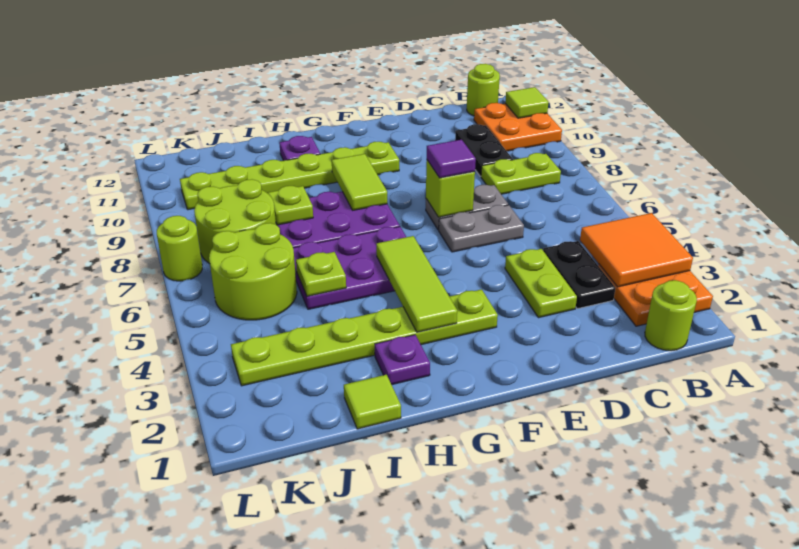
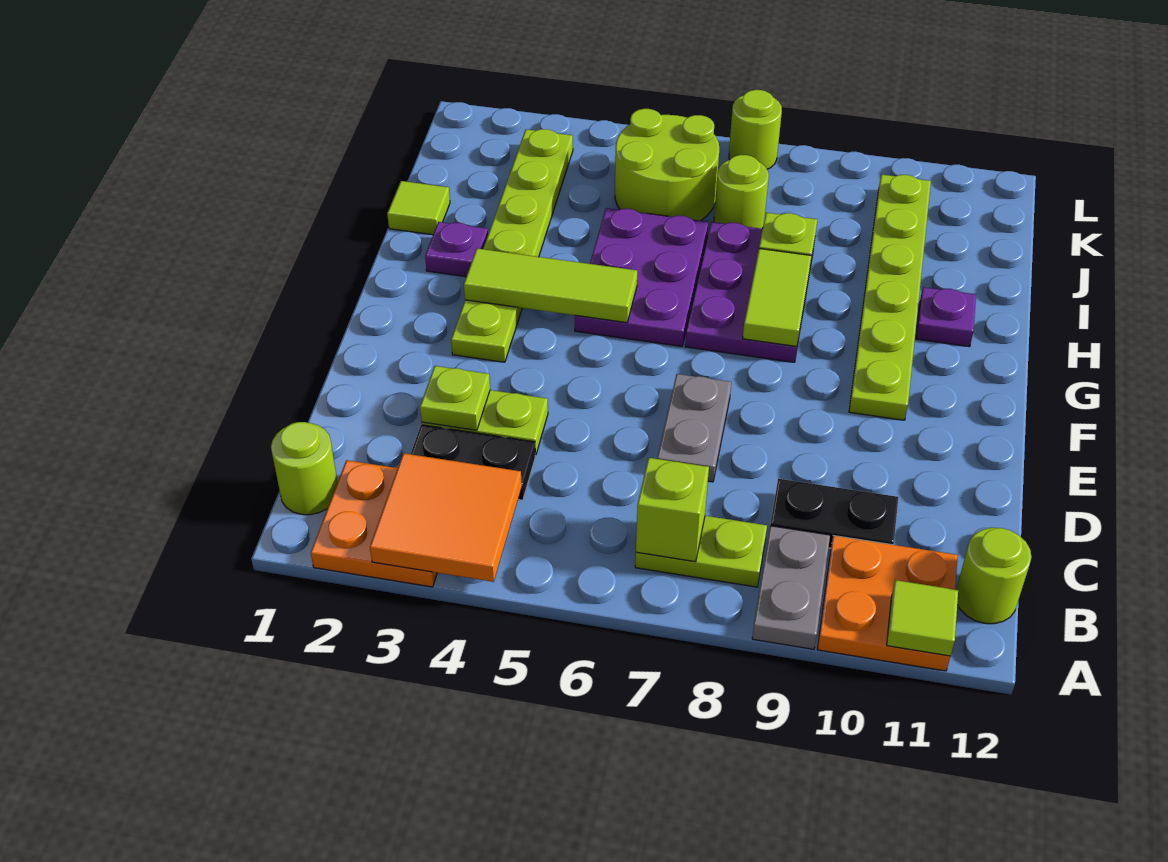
lime 1x2 plate [481,153,561,194] -> lime 1x2 plate turned to [635,516,767,587]
grey 1x2 plate [439,205,524,252] -> grey 1x2 plate moved to [752,526,830,649]
lime 1x1 brick [426,160,475,217] -> lime 1x1 brick moved to [636,458,709,562]
purple 1x1 tile [427,140,476,178] -> none
lime 1x2 tile [332,154,387,210] -> lime 1x2 tile turned to [743,249,811,347]
lime 1x1 plate [296,252,346,296] -> lime 1x1 plate moved to [420,366,490,430]
lime 2x2 round brick [194,179,276,264] -> lime 1x1 round brick [714,155,769,229]

